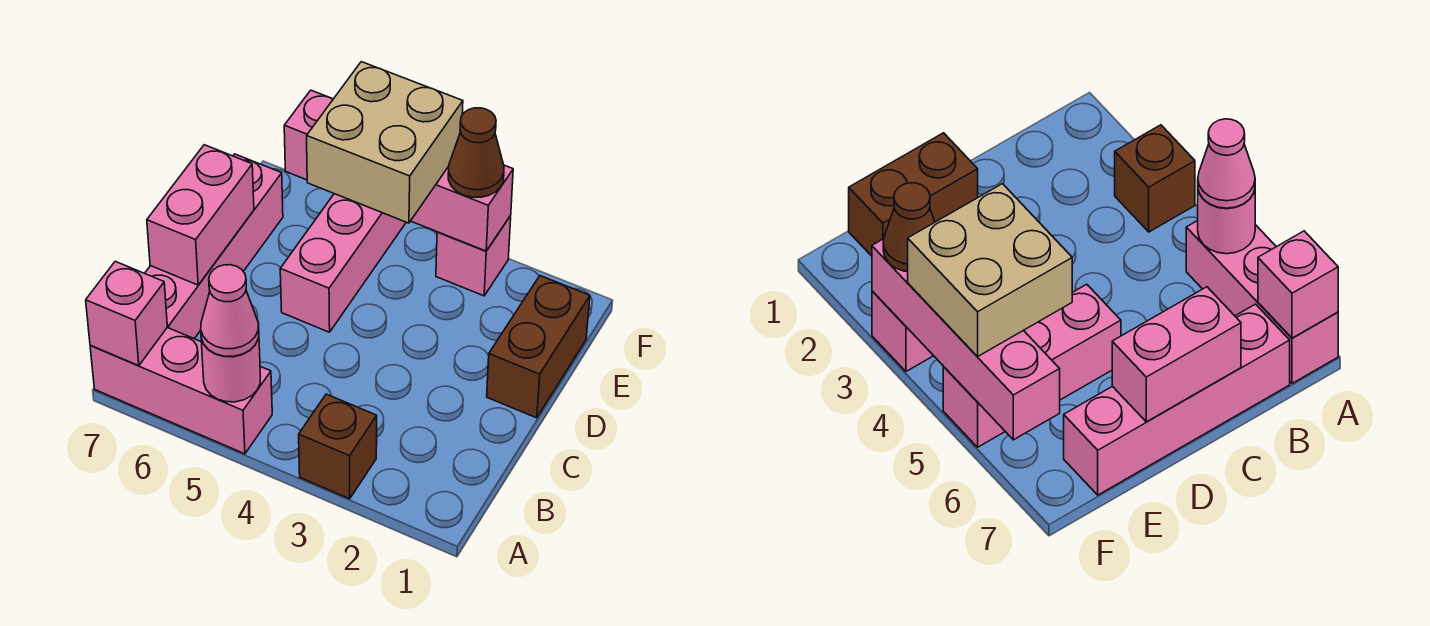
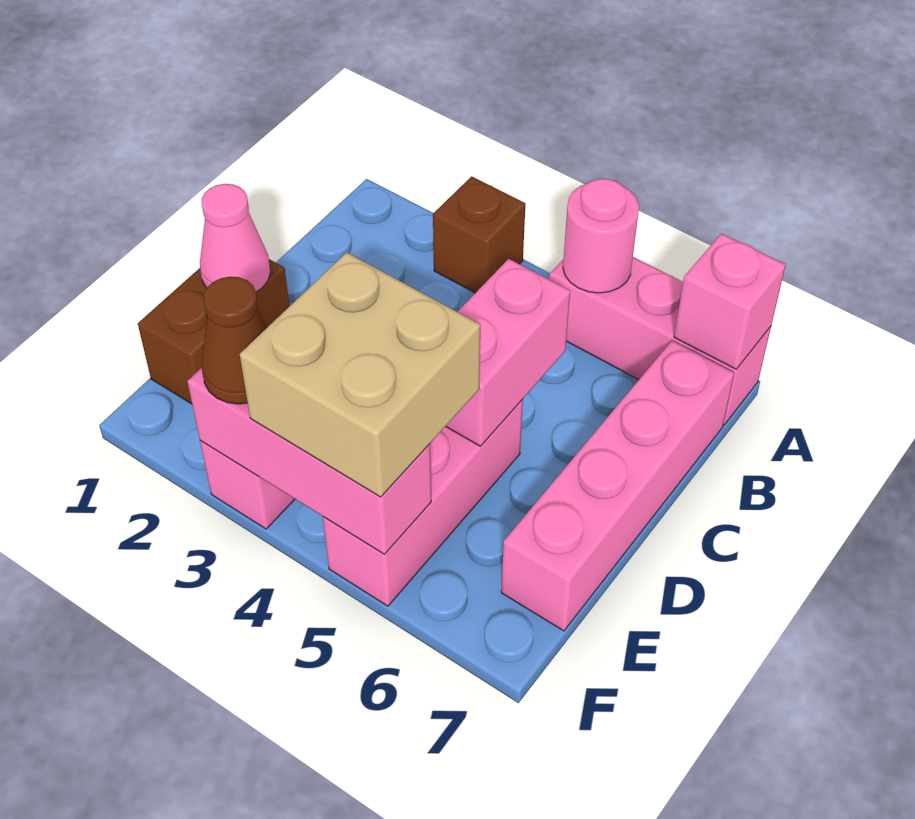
pink 1x1 cone [201,265,259,356] -> pink 1x1 cone moved to [200,184,270,292]
pink 1x2 brick [147,145,254,285] -> pink 1x2 brick moved to [446,259,570,446]
pink 1x4 brick [284,90,513,251] -> pink 1x3 brick [187,368,431,554]

